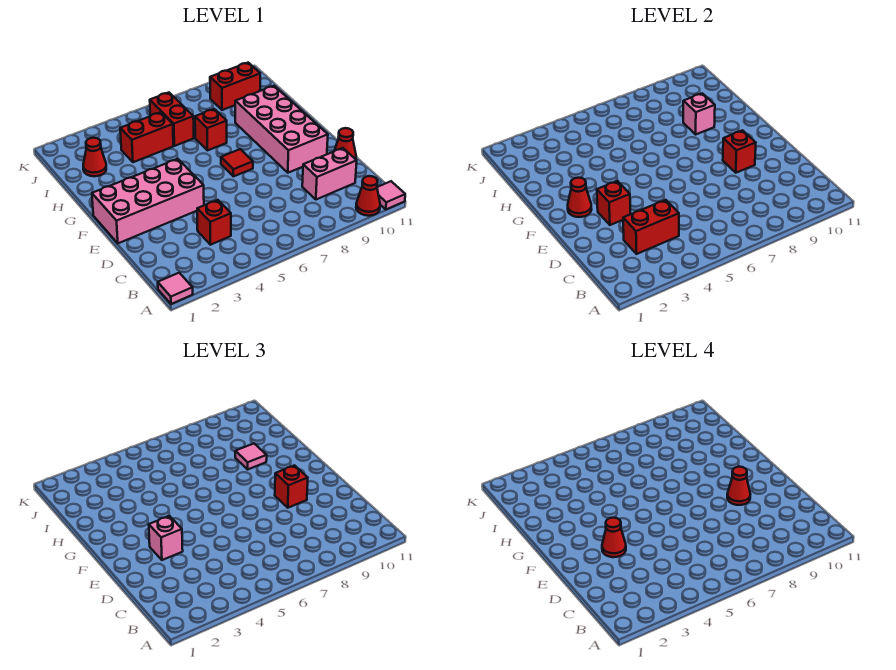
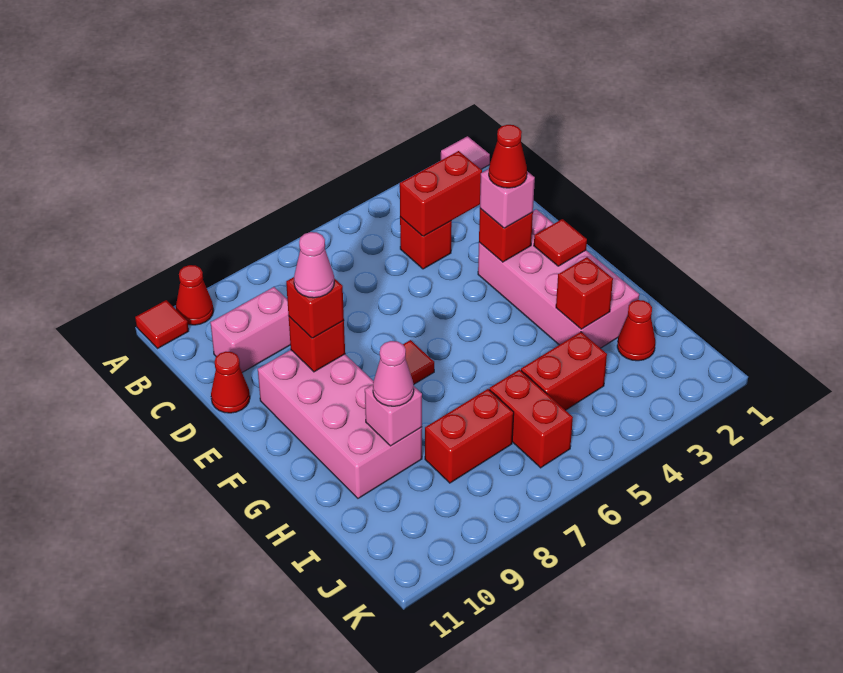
pink 1x1 tile [377,181,405,209] -> red 1x1 tile [135,300,189,348]
pink 2x4 brick [92,159,204,243] -> pink 2x4 brick turned to [478,209,639,348]
red 1x1 cone [727,467,750,505] -> pink 1x1 cone [294,232,334,298]
red 1x1 cone [568,178,592,217] -> red 1x1 tile [534,219,587,266]
red 1x1 brick [195,109,227,151] -> red 1x1 brick moved to [556,257,613,329]
pink 1x1 tile [235,444,267,469] -> pink 1x1 cone [373,341,414,406]
red 1x2 brick [210,63,260,110] -> red 1x2 brick moved to [425,389,514,483]

